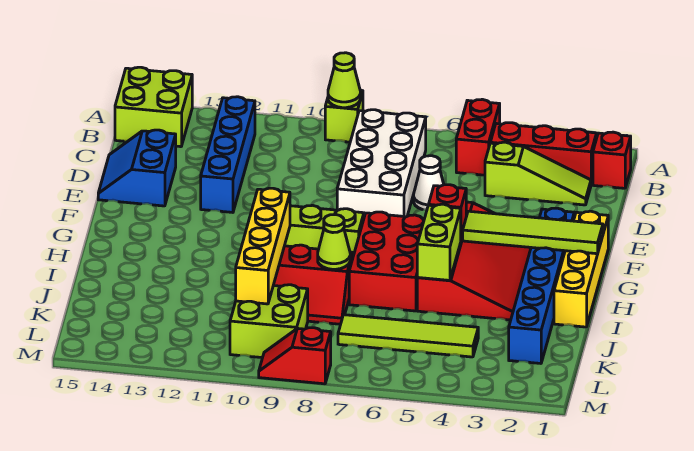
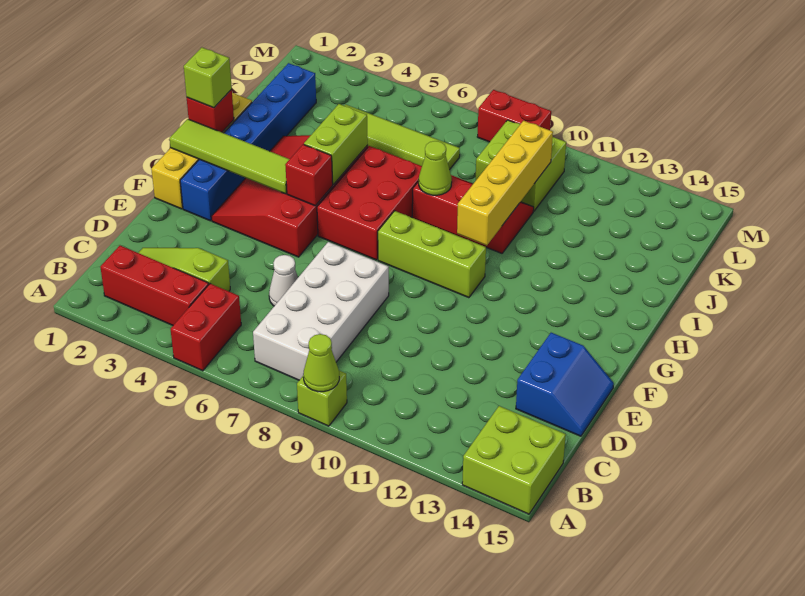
red 1x1 brick [593,132,631,188] -> red 1x1 brick moved to [187,90,234,132]
blue 1x4 brick [201,97,255,212] -> none
none -> lime 1x1 brick [184,47,232,108]
red 1x2 slope [259,328,331,384] -> red 1x2 brick [477,90,551,142]

